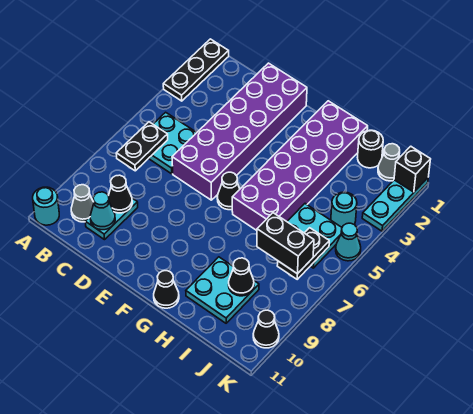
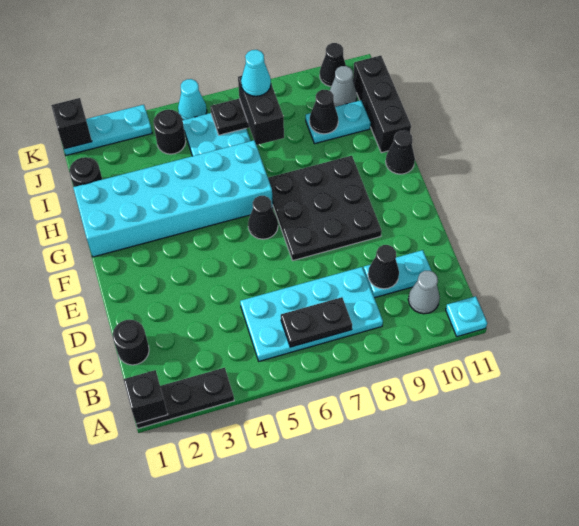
none -> black 1x1 brick [123,370,168,424]
cyan 1x1 round brick [33,187,59,225] -> cyan 1x1 plate [446,296,487,337]
cyan 2x2 plate [148,112,197,174] -> cyan 2x4 plate [240,267,383,361]
none -> black 1x1 round brick [113,320,149,365]
cyan 1x1 cone [90,192,115,230] -> cyan 1x1 cone moved to [241,50,271,96]
purple 2x6 brick [172,63,307,200] -> none
none -> black 3x3 plate [268,156,382,260]
purple 2x6 brick [232,101,368,230] -> cyan 2x6 brick [73,140,273,257]
cyan 2x2 plate [186,257,259,323] -> cyan 1x2 plate [306,100,370,144]
none -> black 1x3 brick [353,56,411,153]
grey 1x1 cone [378,144,400,181] -> grey 1x1 cone moved to [330,66,357,107]
cyan 1x1 round brick [331,192,357,227] -> black 1x1 round brick [153,110,186,154]

